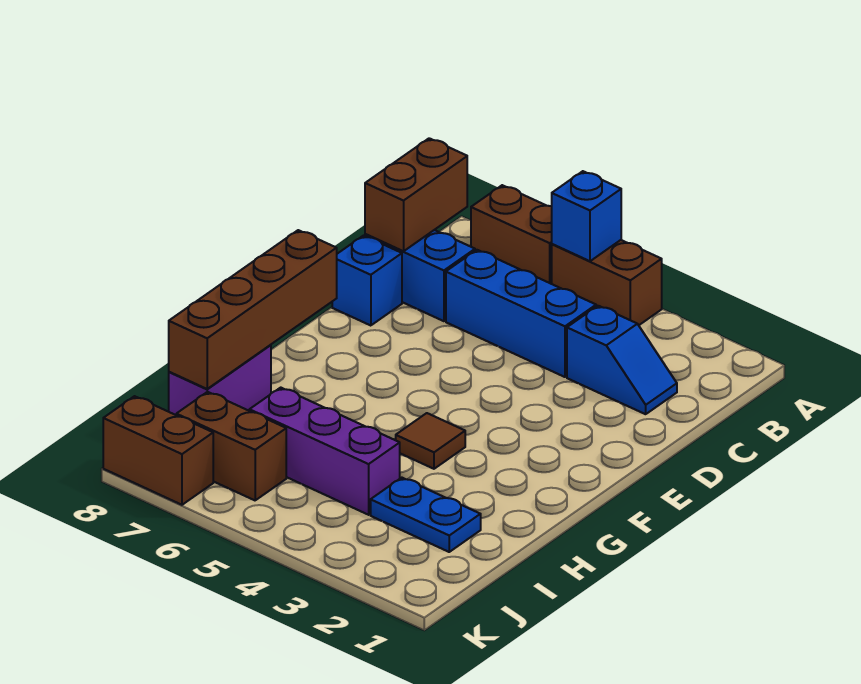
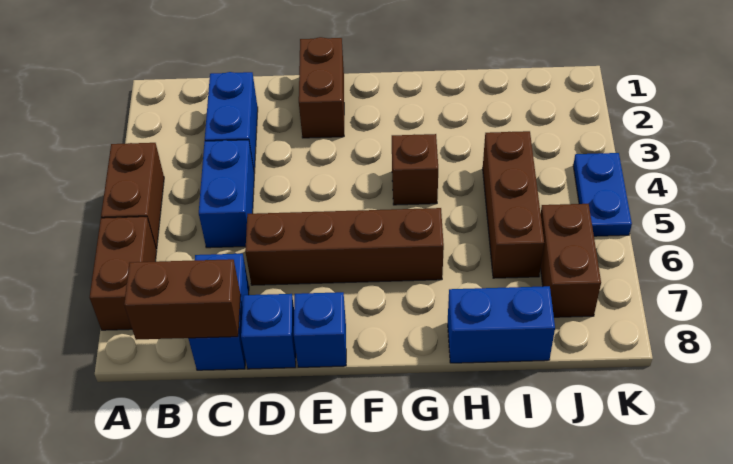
blue 1x1 brick [552,171,621,261] -> blue 1x1 brick moved to [294,292,346,367]
blue 1x2 slope [567,306,677,414] -> blue 1x2 brick [205,72,258,173]
blue 1x3 brick [446,250,596,377] -> blue 1x2 brick [199,140,254,248]
brown 1x4 brick [169,230,337,389] -> brown 1x4 brick moved to [245,208,444,285]
brown 1x1 tile [396,413,465,469] -> brown 1x1 brick [392,134,438,205]
purple 1x2 brick [169,345,271,415] -> blue 1x2 brick [448,286,555,363]
blue 1x2 plate [371,478,481,552] -> blue 1x2 plate moved to [573,153,632,236]
purple 1x3 brick [249,388,400,515] -> brown 1x3 brick [483,131,544,278]
brown 1x2 brick [103,396,213,505] -> brown 1x2 brick moved to [299,37,344,138]

